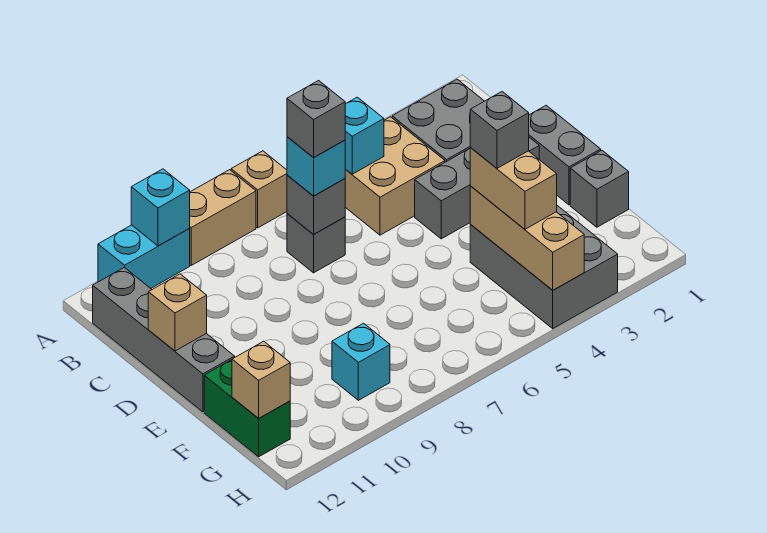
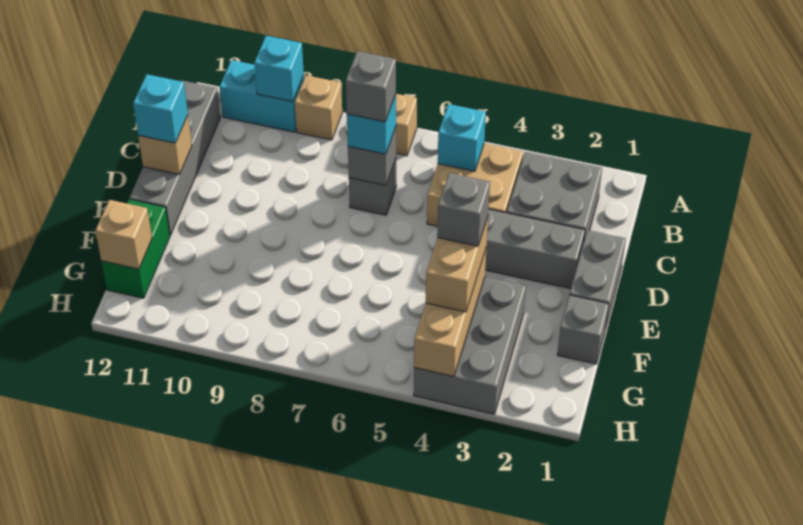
tan 1x2 brick [189,170,256,265] -> tan 1x1 brick [295,75,342,140]
cyan 1x1 brick [332,323,390,400] -> cyan 1x1 brick moved to [133,74,188,143]

